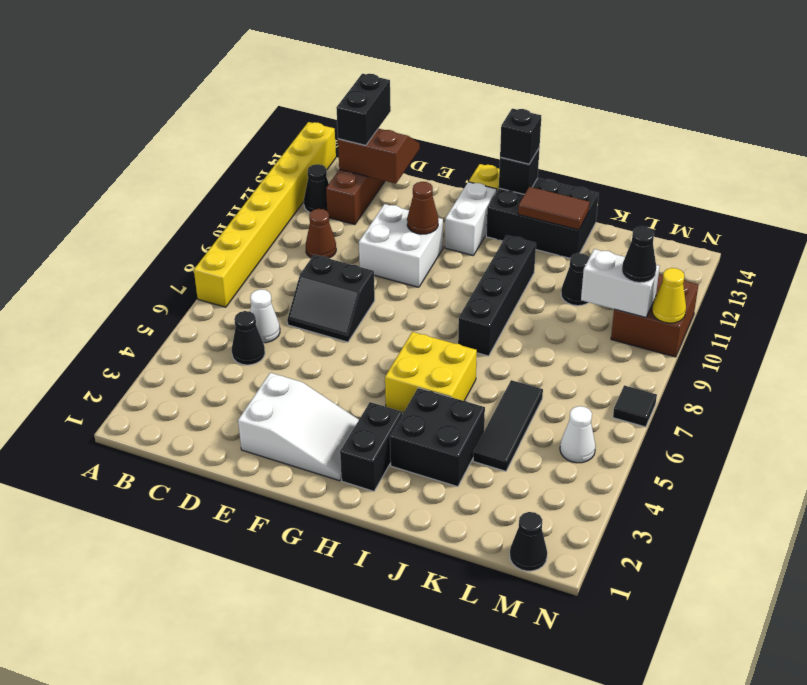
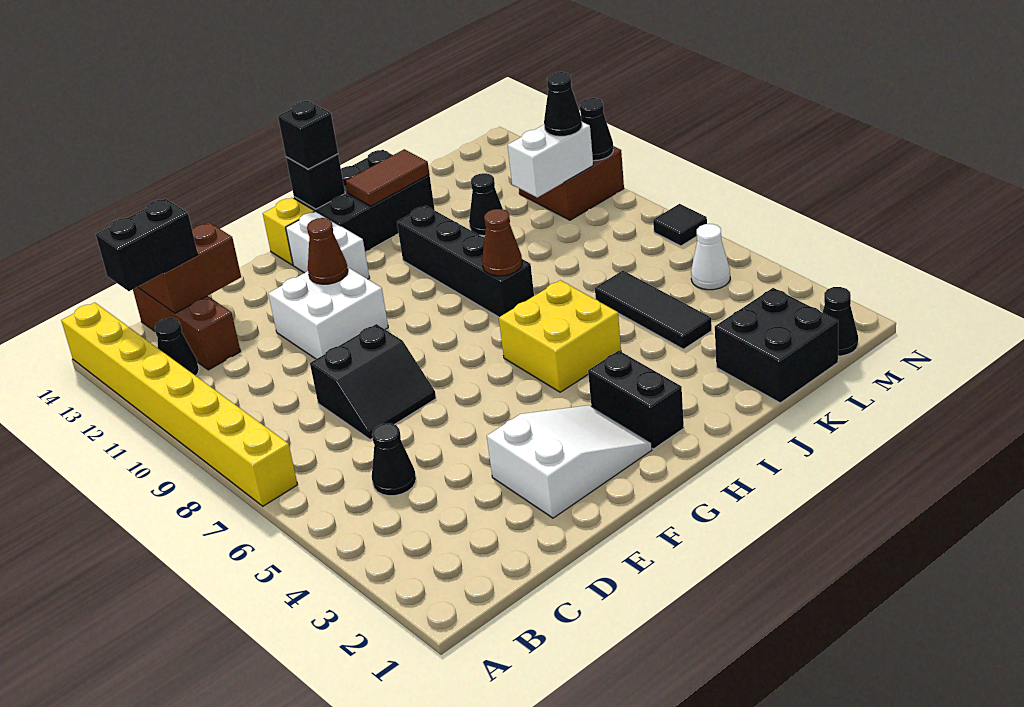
white 1x1 cone [250,289,280,343] -> none
brown 1x1 cone [306,209,336,258] -> brown 1x1 cone moved to [482,209,522,276]
black 1x2 brick [336,74,391,146] -> black 1x2 brick turned to [96,199,198,291]
black 2x2 brick [390,388,485,487] -> black 2x2 brick moved to [715,288,838,403]
yellow 1x1 cone [652,268,686,323] -> black 1x1 cone [580,98,613,161]

